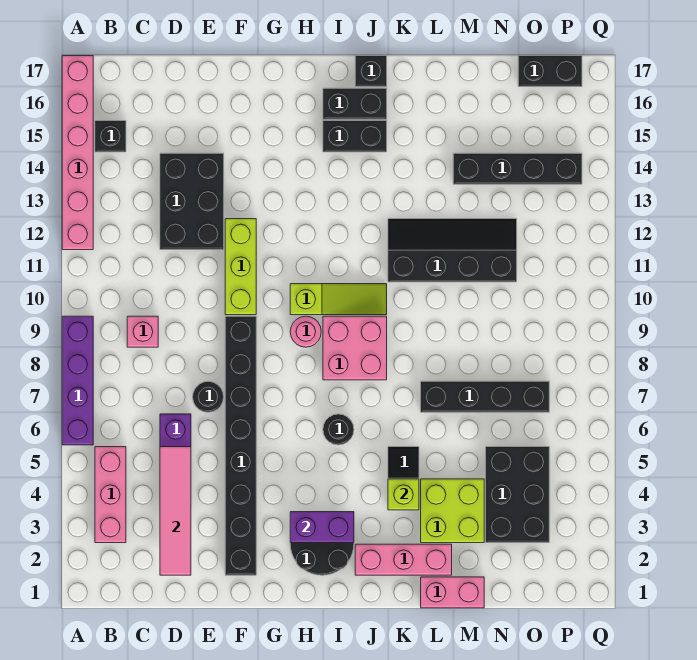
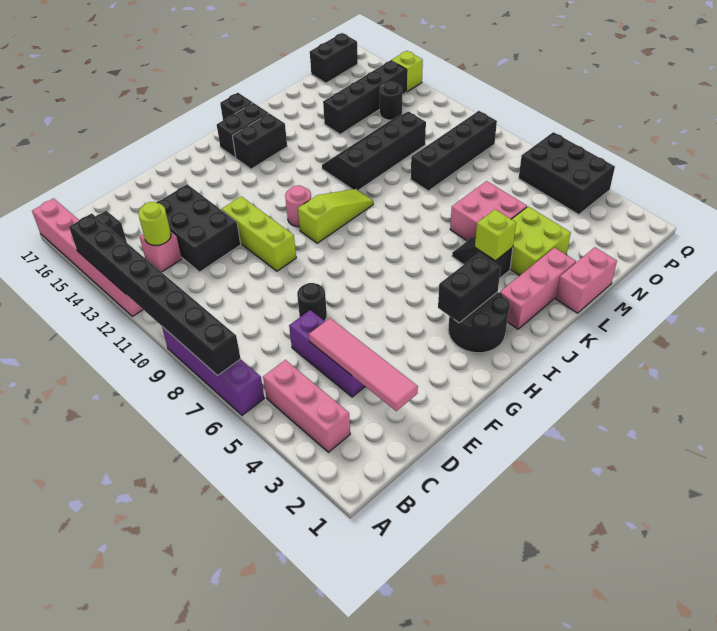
pink 1x1 brick [127,316,158,347] -> pink 1x1 brick moved to [140,231,182,272]
none -> lime 1x1 round brick [138,202,171,245]
black 1x8 brick [225,316,256,575] -> black 1x8 brick moved to [69,213,241,376]
purple 1x2 brick [290,512,354,543] -> black 1x2 brick [438,253,501,323]
pink 1x1 round brick [290,316,321,347] -> pink 1x1 round brick moved to [285,185,311,227]
black 1x1 round brick [323,414,354,445] -> black 1x1 round brick moved to [380,82,402,120]
pink 2x2 brick [323,316,387,380] -> pink 2x2 brick moved to [450,181,527,241]
black 1x4 brick [421,381,549,412] -> black 1x4 brick moved to [411,111,497,191]
black 2x3 brick [486,447,549,543] -> black 2x3 brick moved to [519,132,615,215]
none -> lime 1x1 brick [391,51,423,92]

